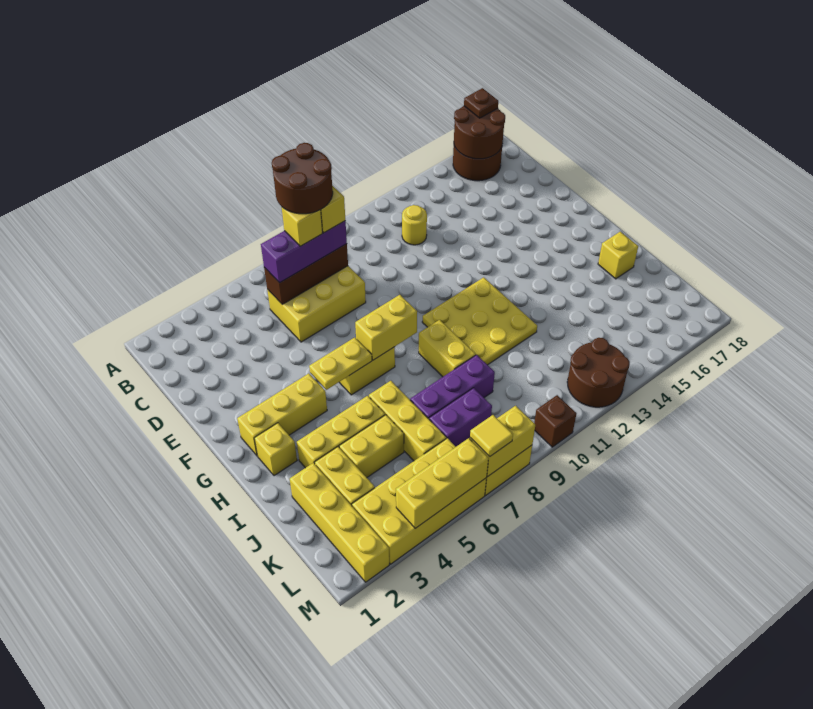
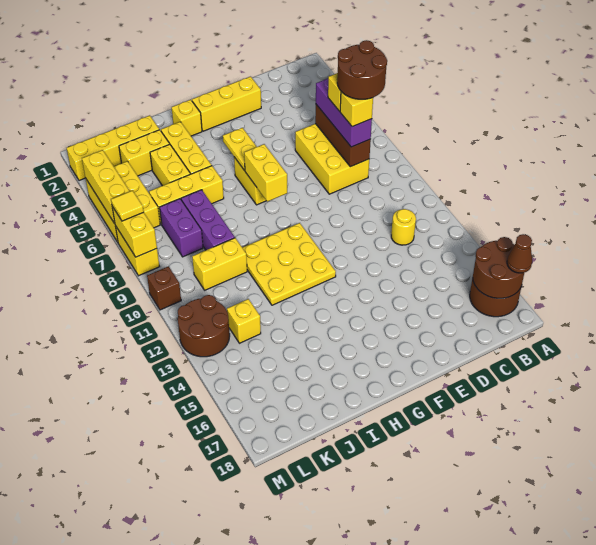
brown 1x1 plate [464,88,498,118] -> brown 1x1 cone [507,234,532,273]
yellow 1x3 brick [237,373,327,456] -> yellow 1x3 brick turned to [192,77,261,131]
yellow 1x2 brick [419,320,476,377] -> yellow 1x2 brick moved to [192,238,247,290]
yellow 1x1 brick [598,232,638,279] -> yellow 1x1 brick moved to [227,299,261,343]
yellow 2x4 brick [352,438,486,564] -> yellow 2x3 brick [86,161,160,242]

